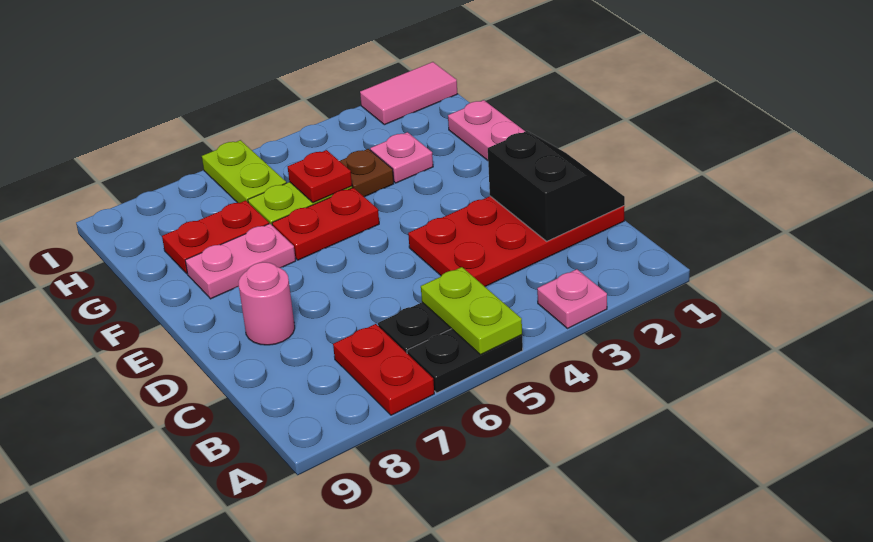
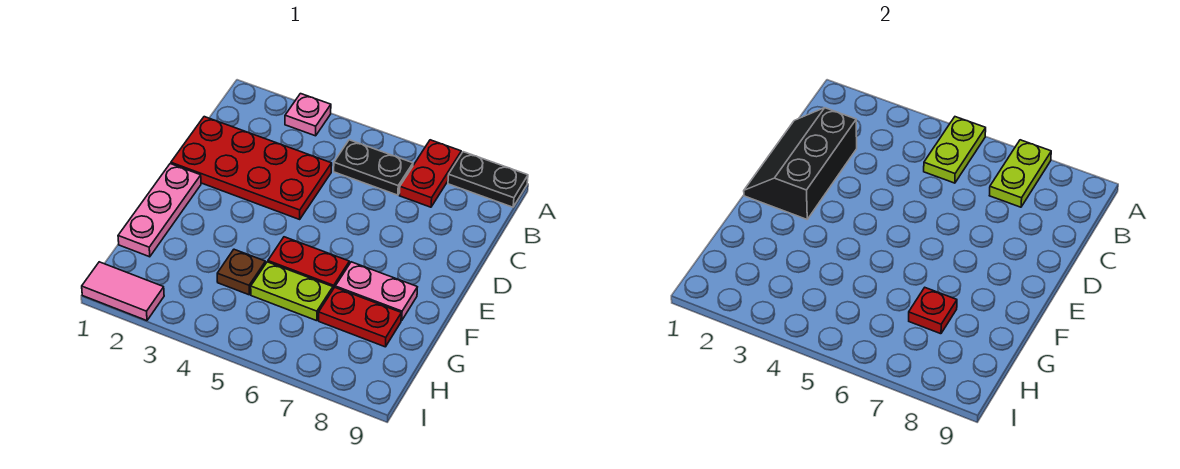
black 1x2 plate [407,329,523,393] -> black 1x2 plate moved to [448,152,528,207]
black 2x2 slope [488,131,625,241] -> black 2x3 slope [744,108,857,219]
pink 1x1 round brick [238,262,295,345] -> none
pink 1x1 plate [370,132,433,183] -> none
red 1x1 plate [288,150,352,203] -> red 1x1 plate moved to [909,288,957,334]
lime 1x2 plate [202,140,286,203] -> lime 1x2 plate moved to [989,140,1051,207]

